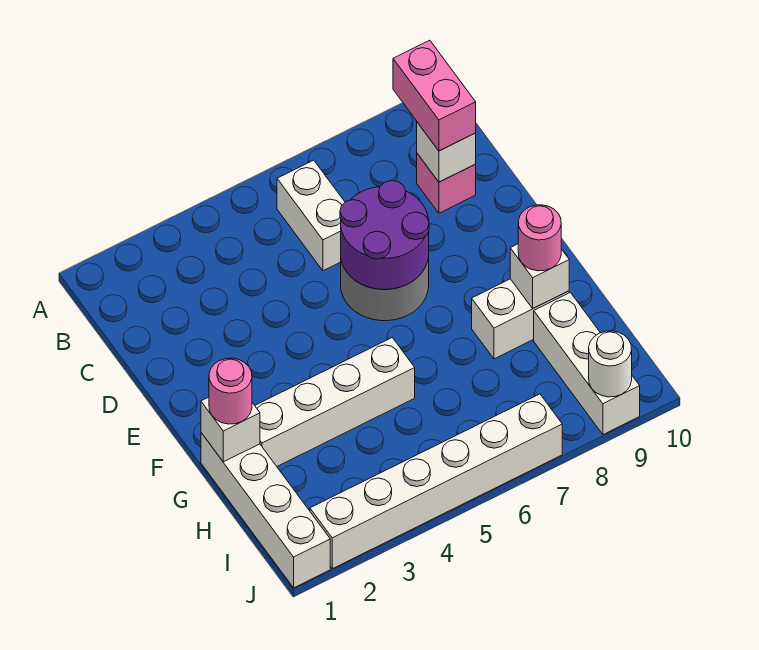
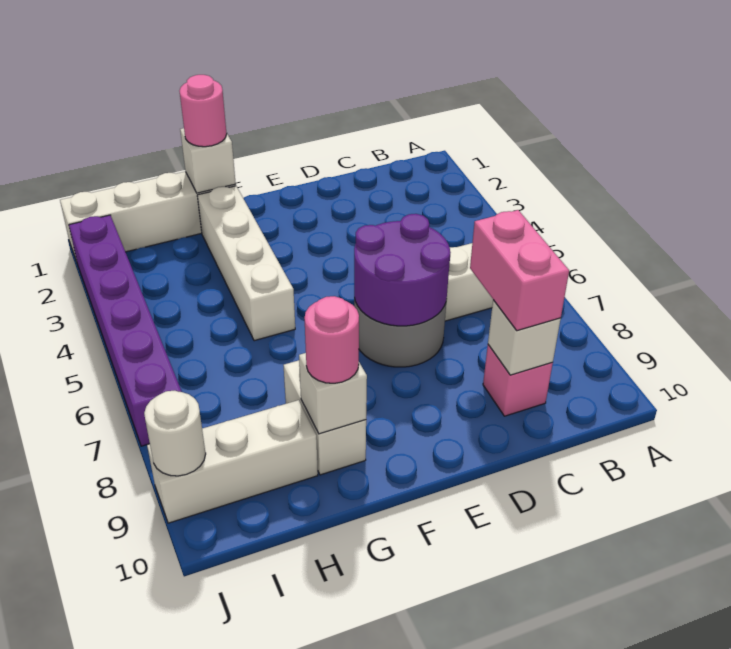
pink 1x2 brick [393,40,476,151] -> pink 1x2 brick turned to [470,210,569,331]
white 1x6 brick [310,394,562,569] -> purple 1x6 brick [69,215,182,446]

